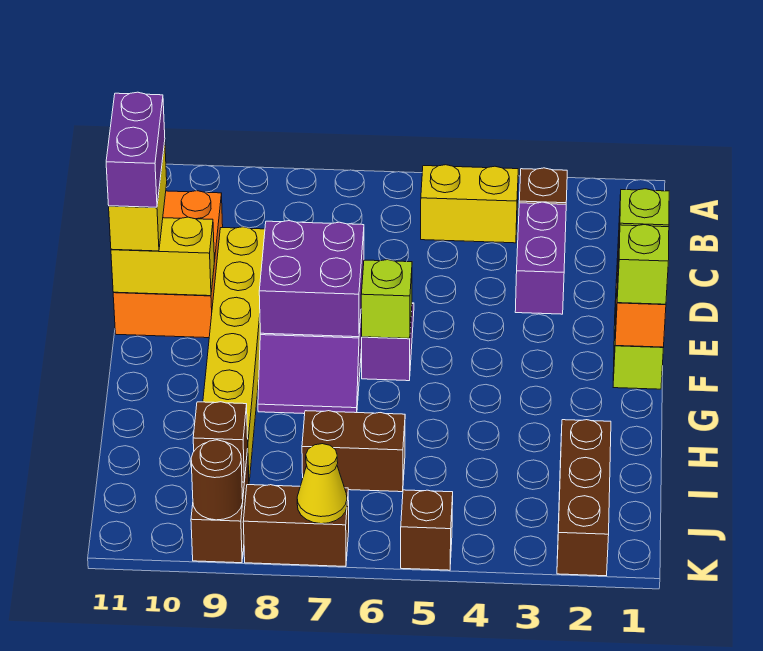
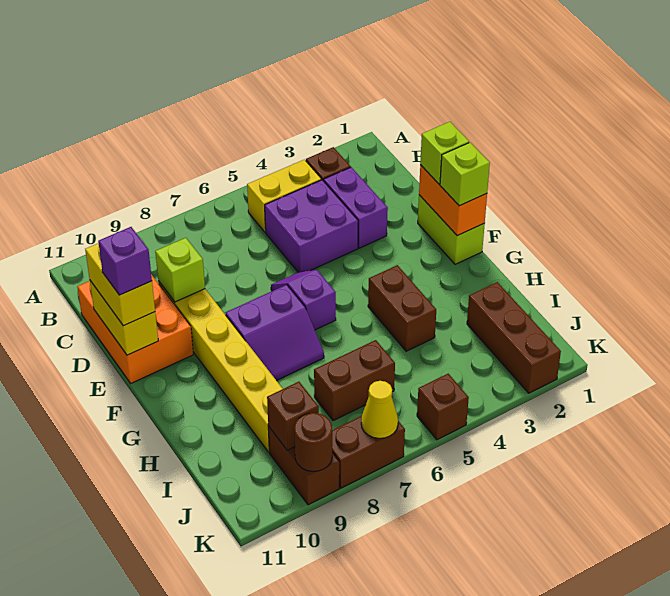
purple 1x2 brick [106,92,165,207] -> purple 1x1 brick [98,227,152,295]
purple 2x2 brick [259,221,364,337] -> purple 2x2 brick moved to [265,180,358,272]
yellow 1x2 brick [111,217,214,296] -> yellow 1x2 brick turned to [90,281,158,355]
lime 1x1 brick [361,260,412,338] -> lime 1x1 brick moved to [155,238,205,302]
none -> brown 1x2 brick [368,265,436,351]

